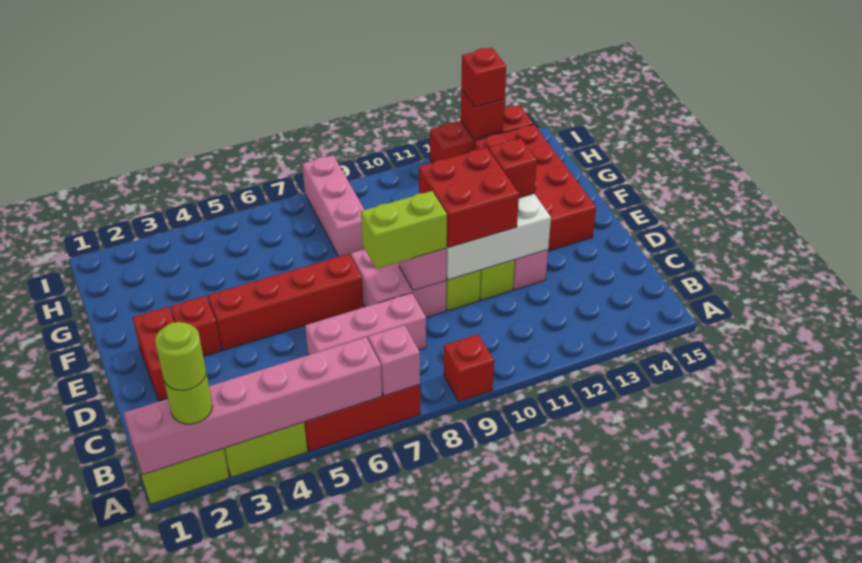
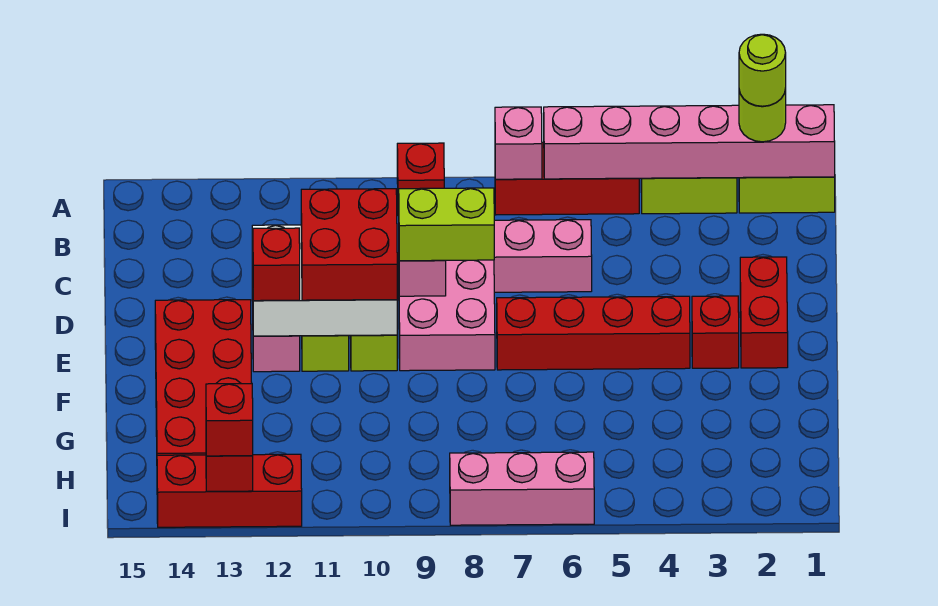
pink 1x3 brick [302,155,365,257] -> pink 1x3 brick turned to [450,452,594,525]

